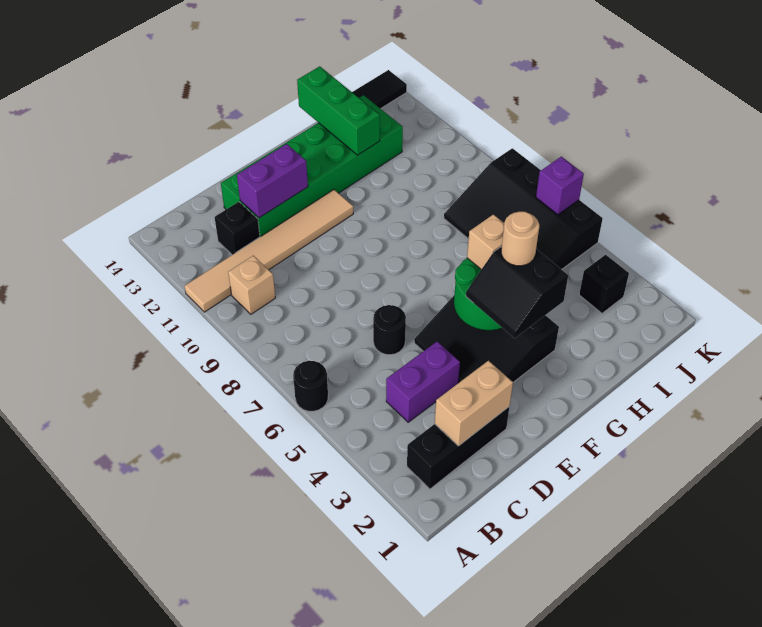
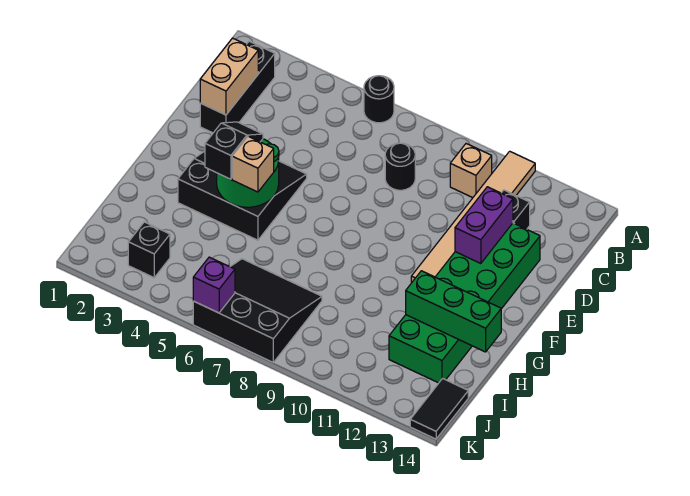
purple 1x2 brick [386,342,460,422] -> none
black 1x1 round brick [373,305,406,355] -> black 1x1 round brick moved to [385,143,415,190]
black 2x2 slope [466,246,568,338] -> black 1x2 slope [205,122,263,179]
tan 1x1 round brick [501,212,539,266] -> none
black 3x4 slope [444,148,603,270] -> black 3x3 slope [193,259,322,362]

